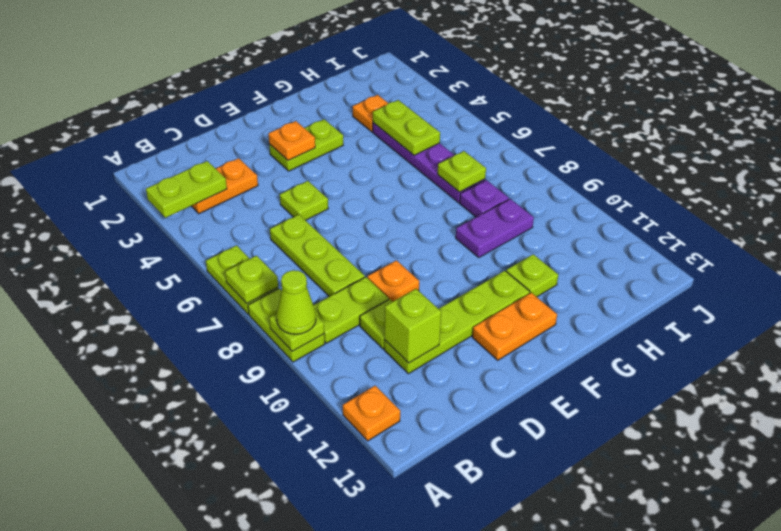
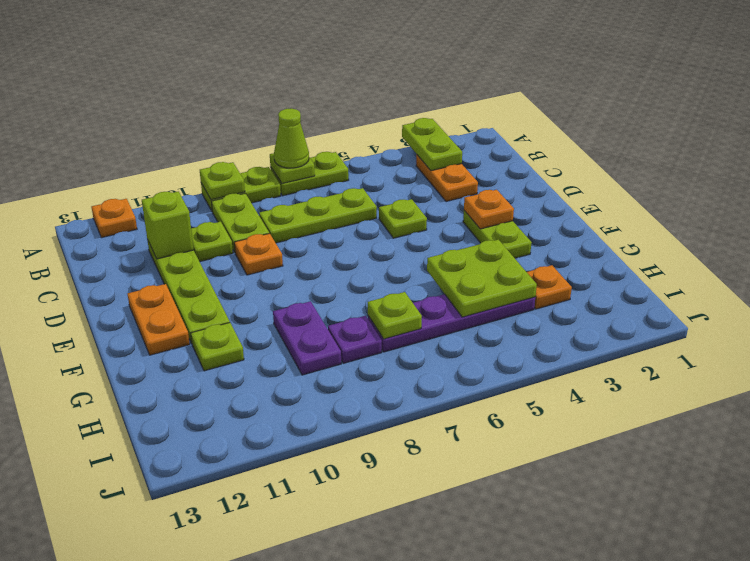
lime 1x1 cone [276,270,316,334] -> lime 1x1 cone moved to [274,108,309,168]
lime 1x2 plate [373,100,440,155] -> lime 2x2 plate [427,239,537,317]

